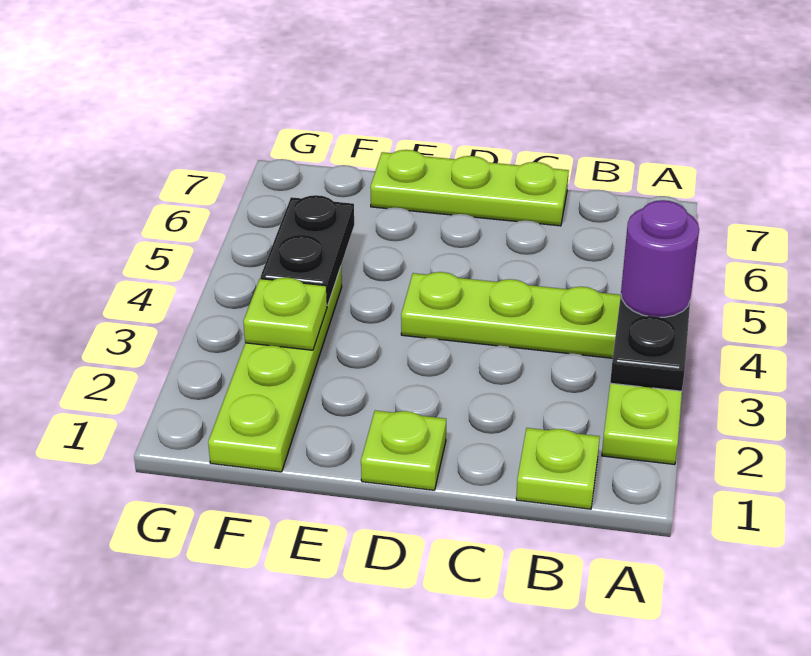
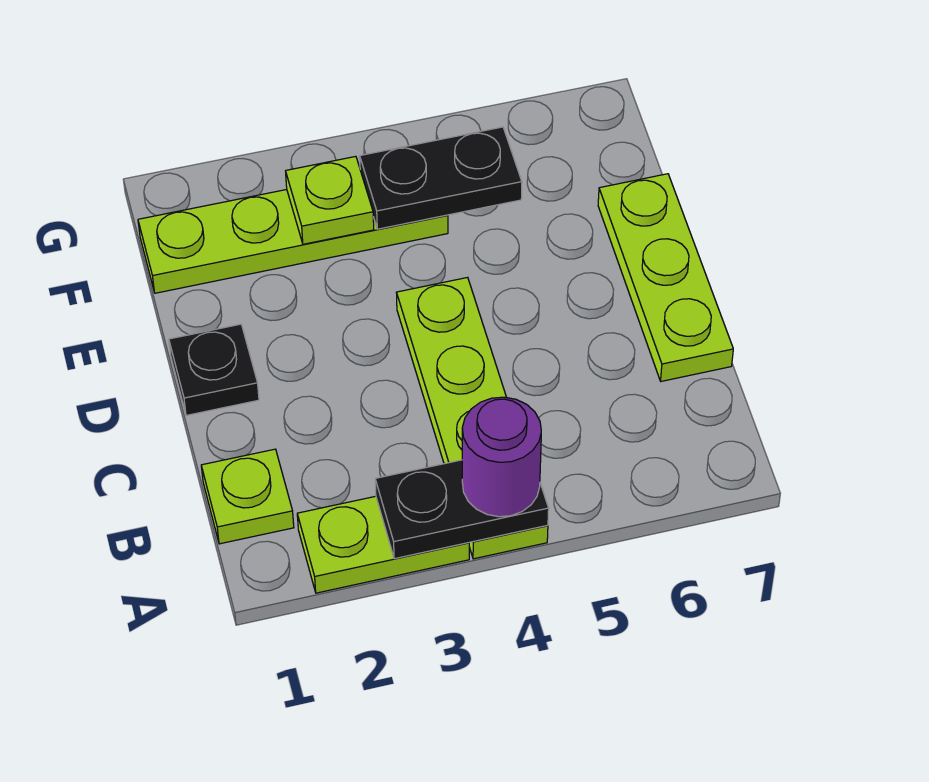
lime 1x1 plate [361,410,446,490] -> black 1x1 plate [169,324,259,415]

